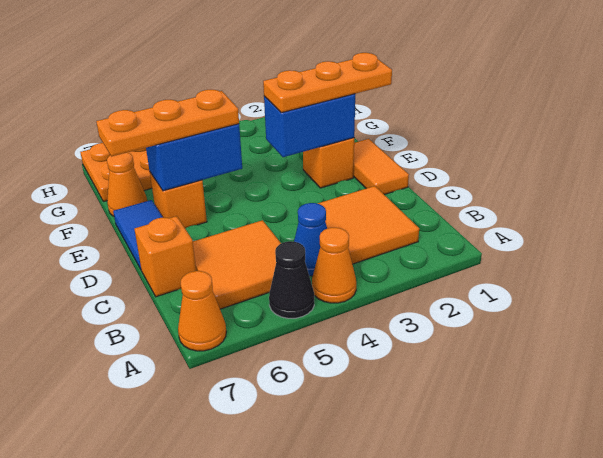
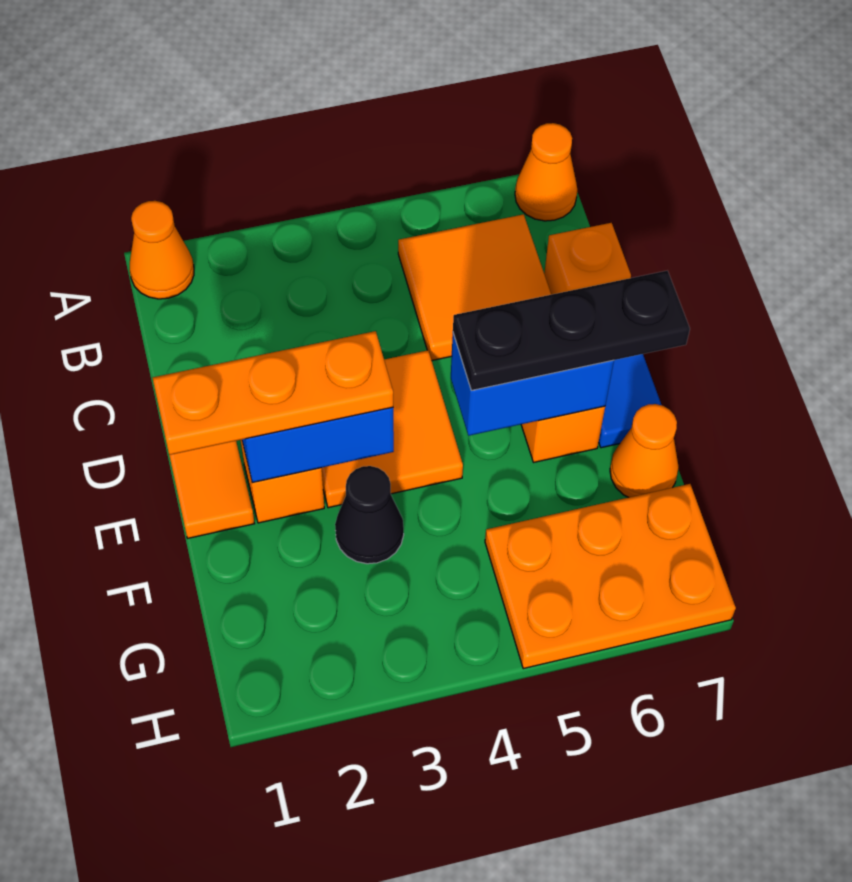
orange 1x1 cone [312,228,356,303] -> orange 1x1 cone moved to [130,201,194,299]
black 1x1 cone [269,241,314,318] -> black 1x1 cone moved to [335,466,404,564]
orange 2x2 tile [318,186,419,264] -> orange 2x2 tile moved to [322,350,463,508]
blue 1x1 cone [294,203,327,276] -> none
orange 1x3 plate [96,90,239,157] -> black 1x3 plate [453,271,690,390]

